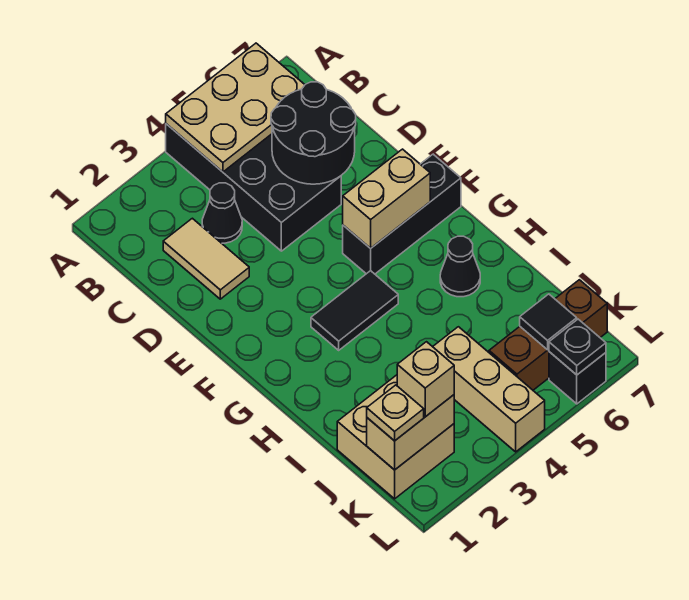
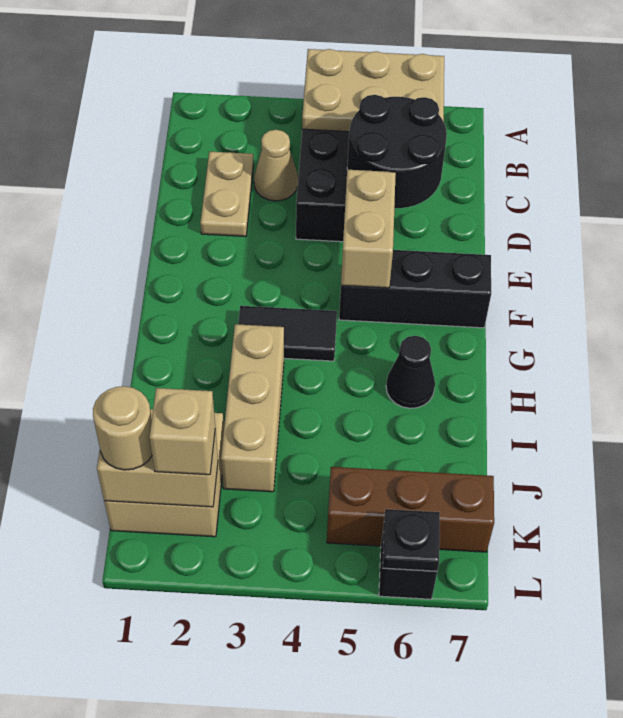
tan 1x2 tile [163,218,249,299] -> tan 1x2 plate [200,152,254,237]
black 1x1 cone [202,183,242,243] -> tan 1x1 cone [254,130,298,201]
tan 1x2 brick [343,149,430,248] -> tan 1x2 brick turned to [341,170,396,288]
tan 1x3 brick [433,327,545,452] -> tan 1x3 brick moved to [221,324,284,492]
tan 1x1 plate [367,385,424,441] -> tan 1x1 round brick [93,386,152,470]
black 1x1 tile [520,294,577,350] -> none

